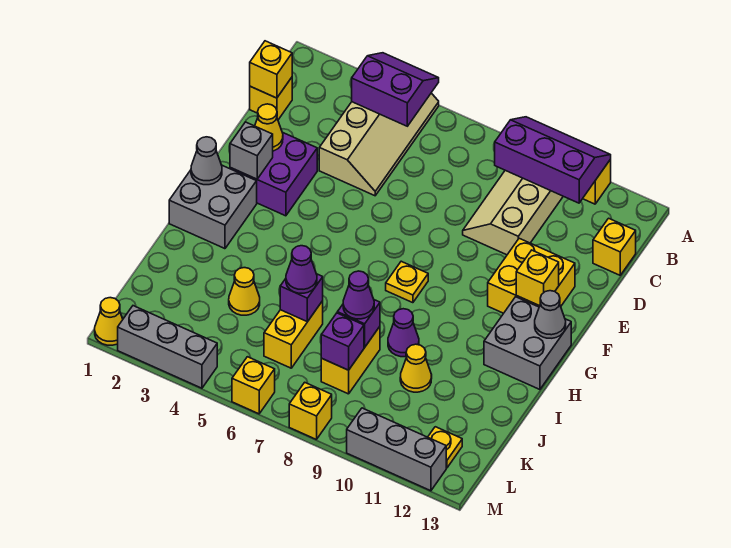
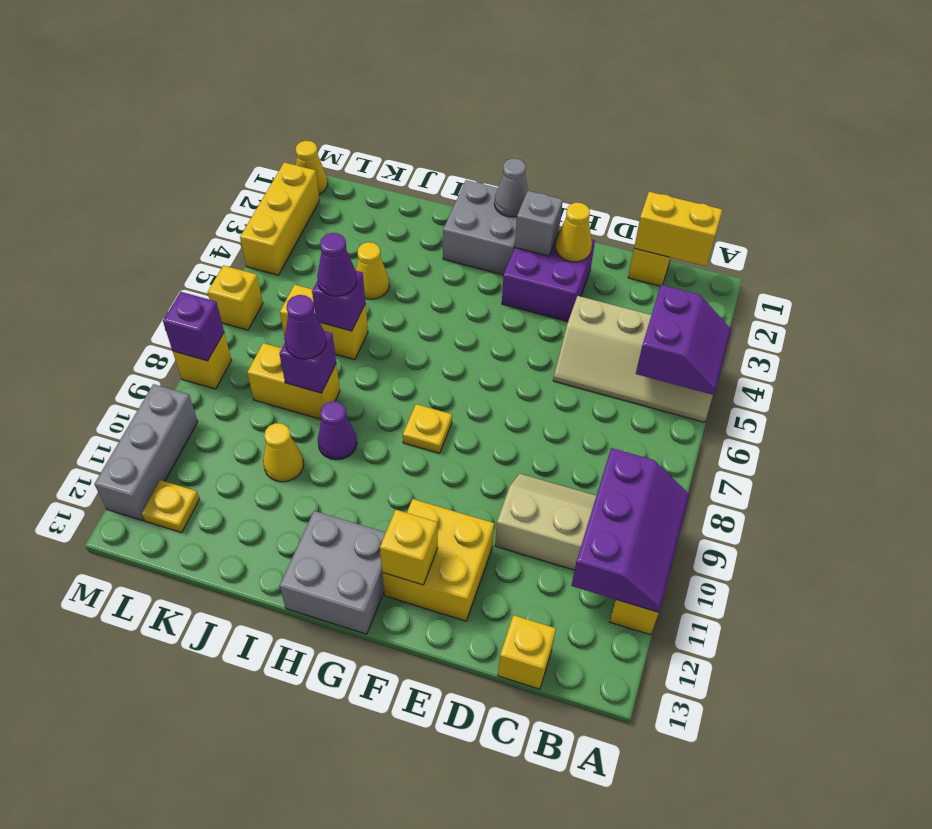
yellow 1x1 brick [250,41,292,98] -> yellow 1x2 brick [634,192,722,266]
grey 1x1 cone [535,291,566,338] -> none
purple 1x1 brick [321,313,364,370] -> purple 1x1 brick moved to [163,292,224,361]
grey 1x3 brick [118,306,217,388] -> yellow 1x3 brick [240,162,320,275]

